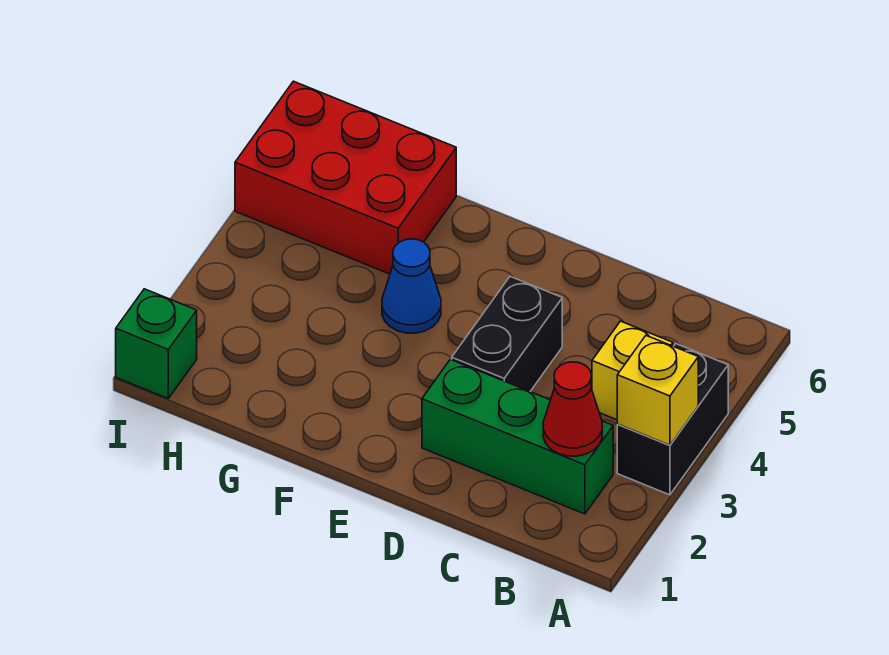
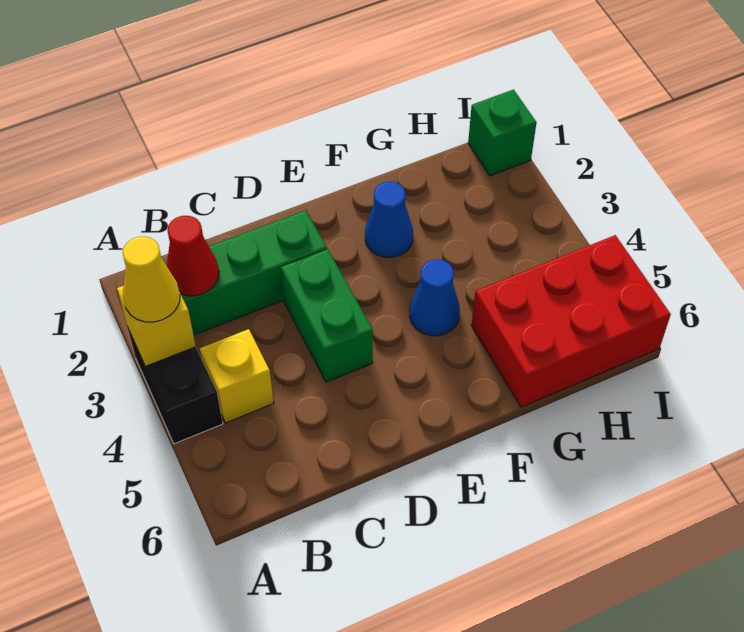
none -> yellow 1x1 cone [123,236,180,322]
black 1x2 brick [452,277,562,391] -> green 1x2 brick [281,249,373,382]
none -> blue 1x1 cone [365,182,413,257]

